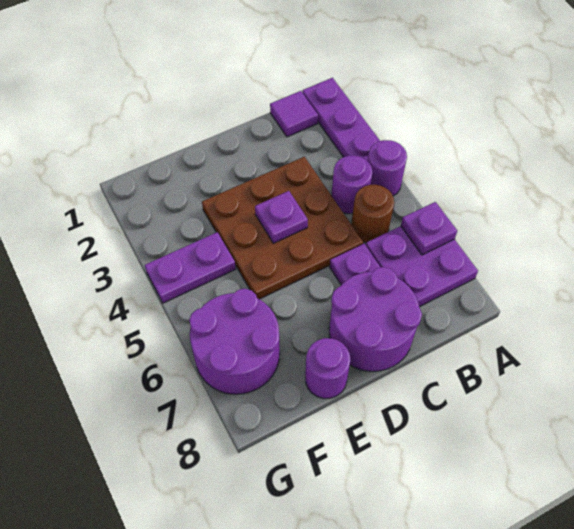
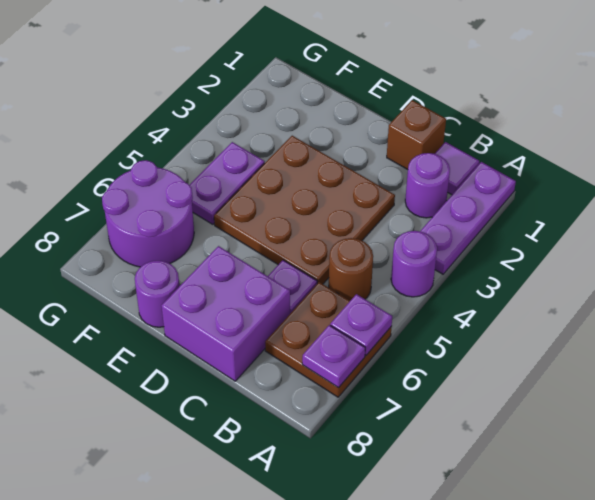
purple 2x2 plate [366,226,478,307] -> brown 2x2 plate [265,282,392,397]
purple 1x1 round brick [331,155,372,214] -> purple 1x1 round brick moved to [405,153,450,218]
none -> brown 1x1 brick [387,100,446,170]
purple 2x2 round brick [329,267,422,371] -> purple 2x2 brick [162,246,290,381]
purple 1x1 plate [255,191,308,243] -> purple 1x1 plate moved to [302,325,365,388]
purple 1x2 plate [145,232,236,303] -> purple 1x2 plate turned to [190,142,265,224]

